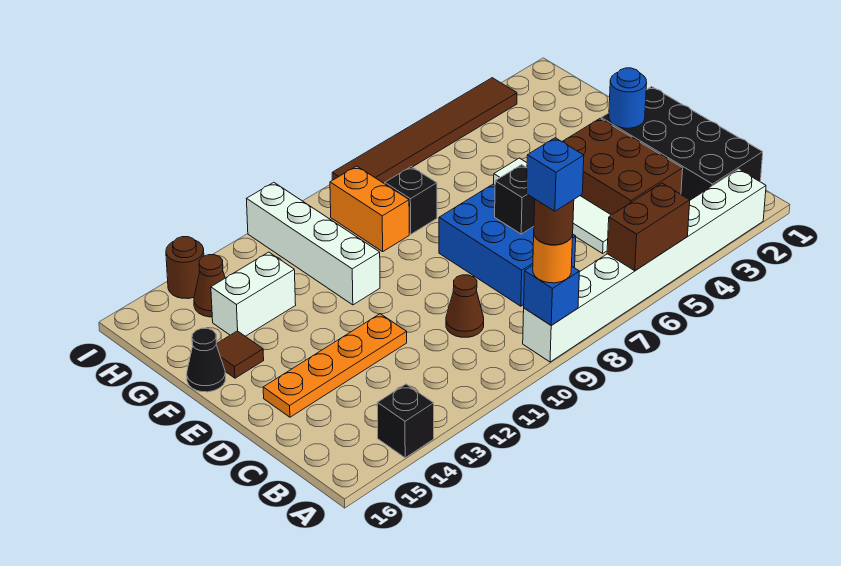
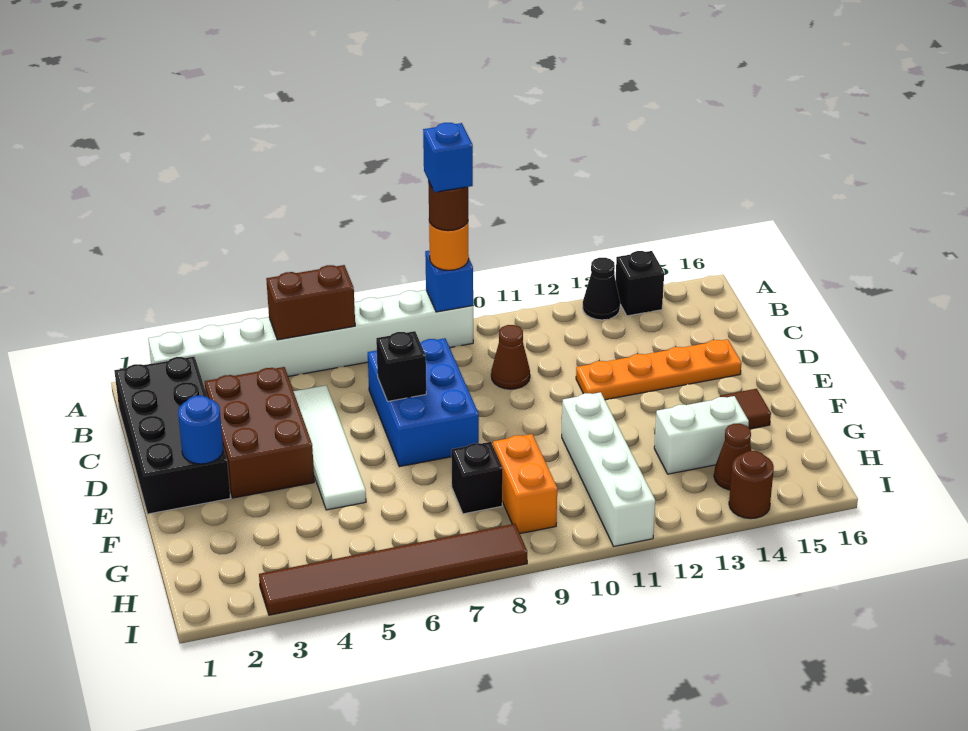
black 1x1 cone [187,328,226,392] -> black 1x1 cone moved to [583,258,620,320]

